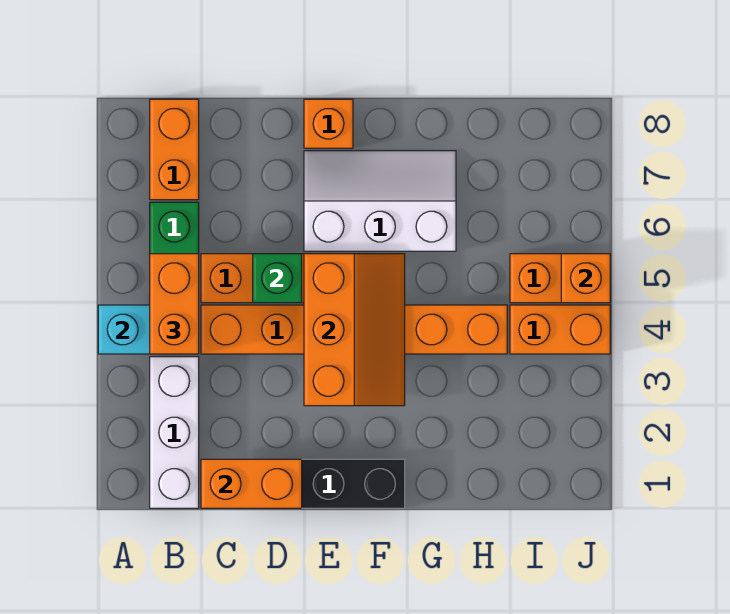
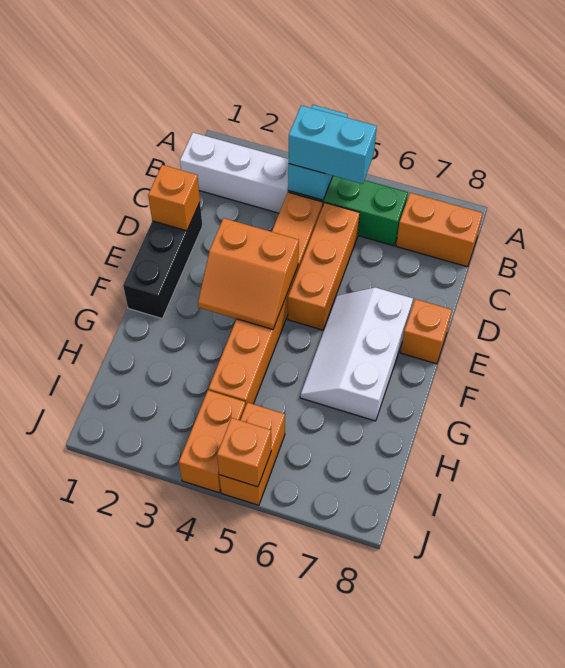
orange 1x2 brick [150,254,199,354] -> cyan 1x2 brick [289,105,377,184]
orange 1x2 brick [201,459,302,508] -> orange 1x1 brick [148,165,200,231]
green 1x1 brick [253,254,302,303] -> none
orange 2x3 slope [304,254,405,406] -> orange 2x2 slope [198,218,299,329]
white 2x3 slope [304,151,456,251] -> white 2x3 slope turned to [300,288,413,421]

